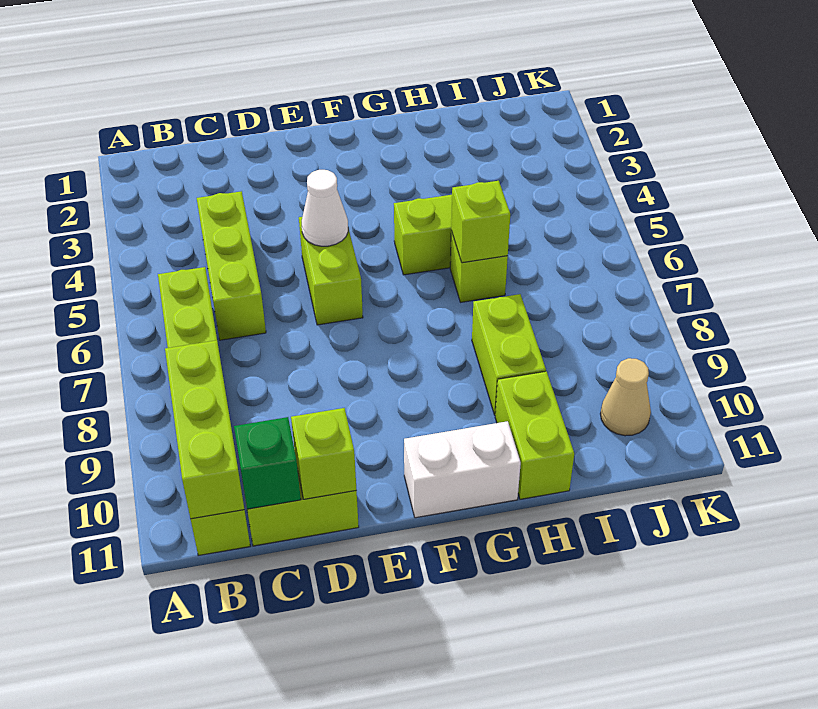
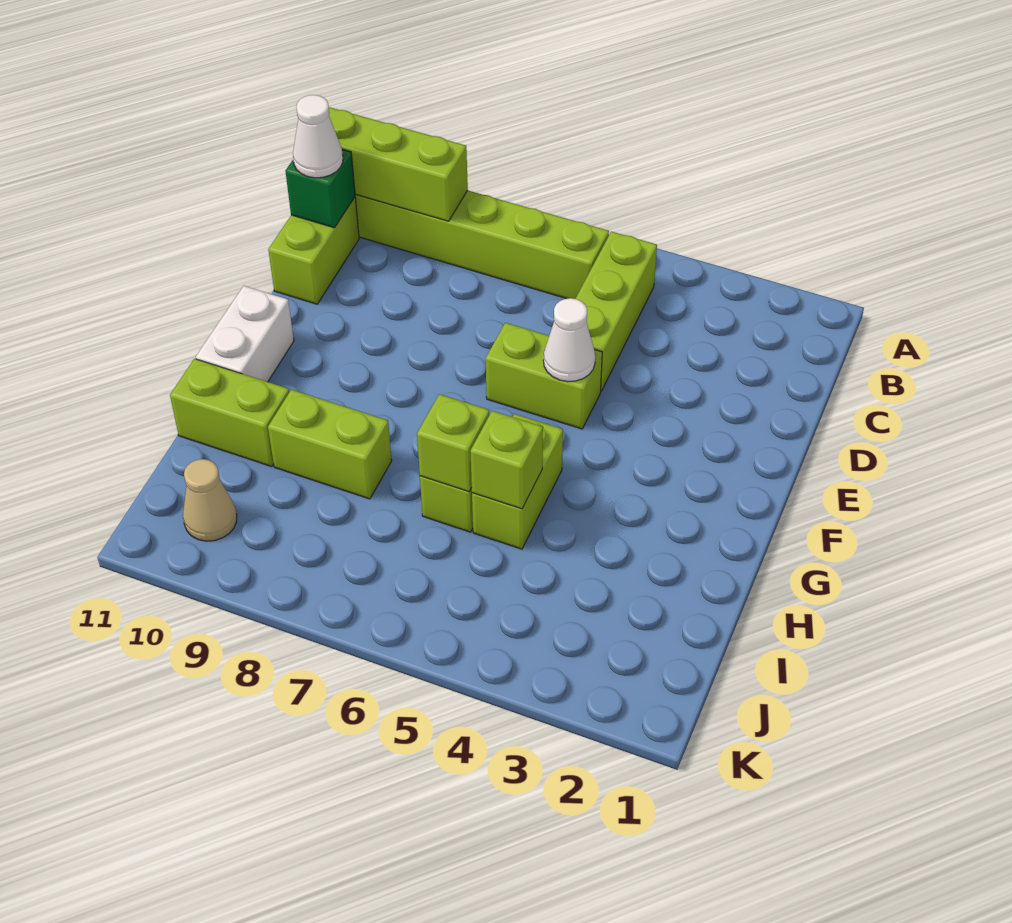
lime 1x3 brick [197,191,266,340] -> lime 1x3 brick turned to [575,231,657,391]
none -> white 1x1 cone [293,95,343,178]
lime 1x1 brick [291,408,356,499] -> lime 1x1 brick moved to [470,411,543,509]

